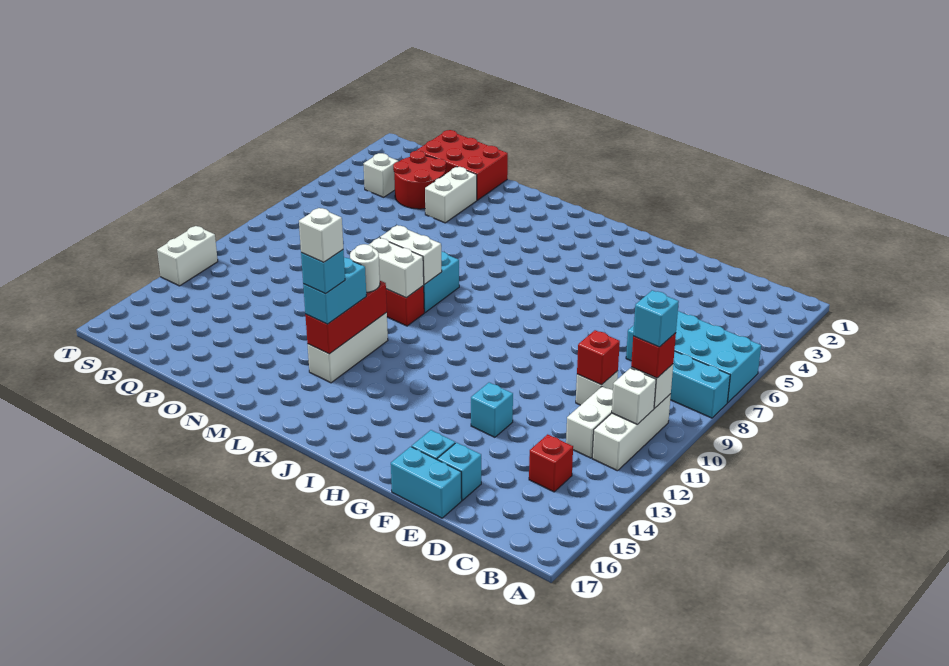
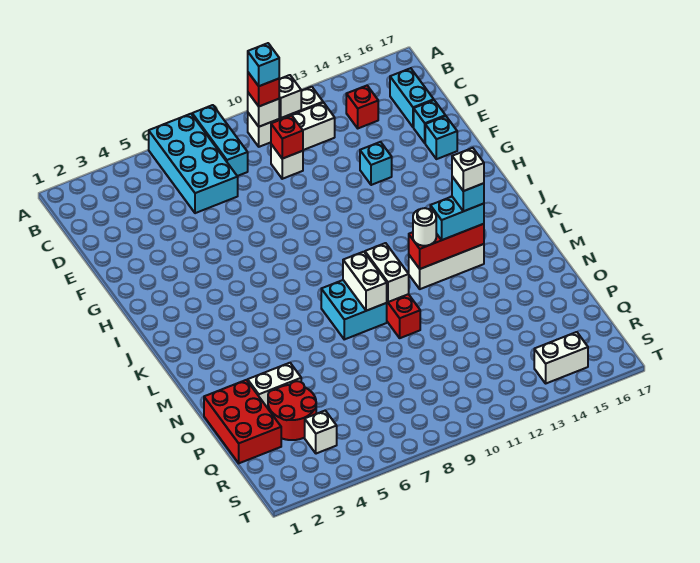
cyan 1x2 brick [391,447,462,518] -> cyan 1x2 brick moved to [390,68,434,127]
white 1x2 brick [157,226,218,286] -> white 1x2 brick moved to [534,332,588,383]

